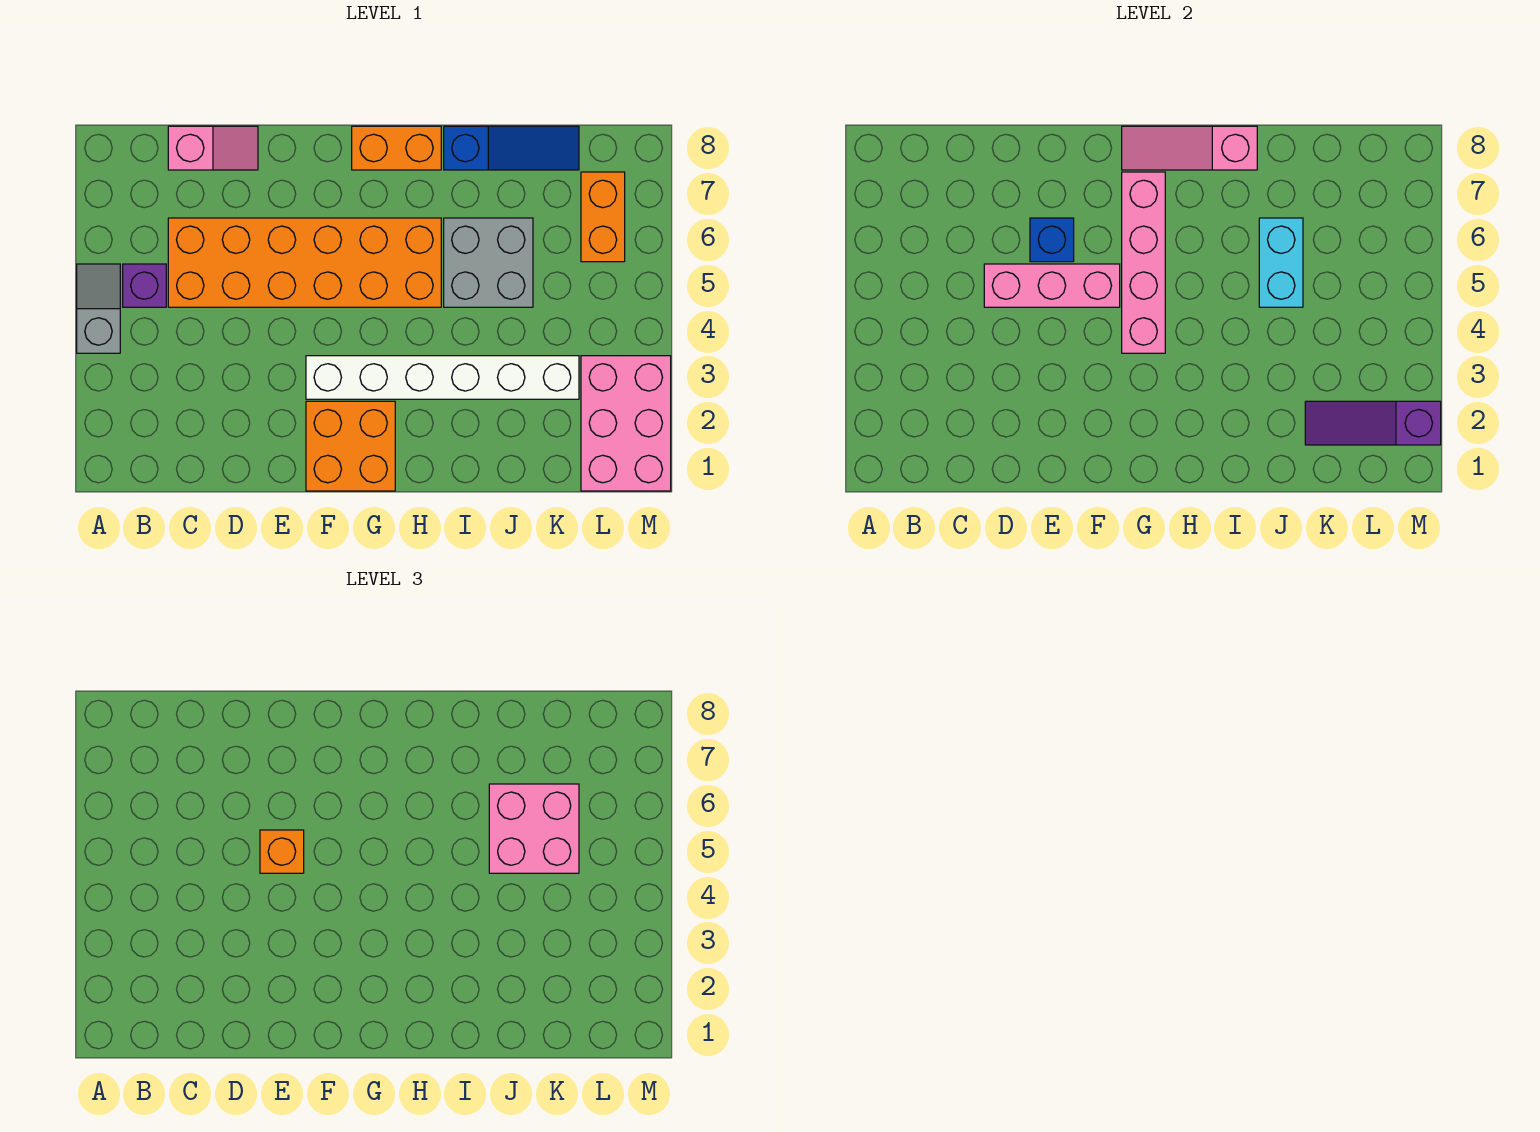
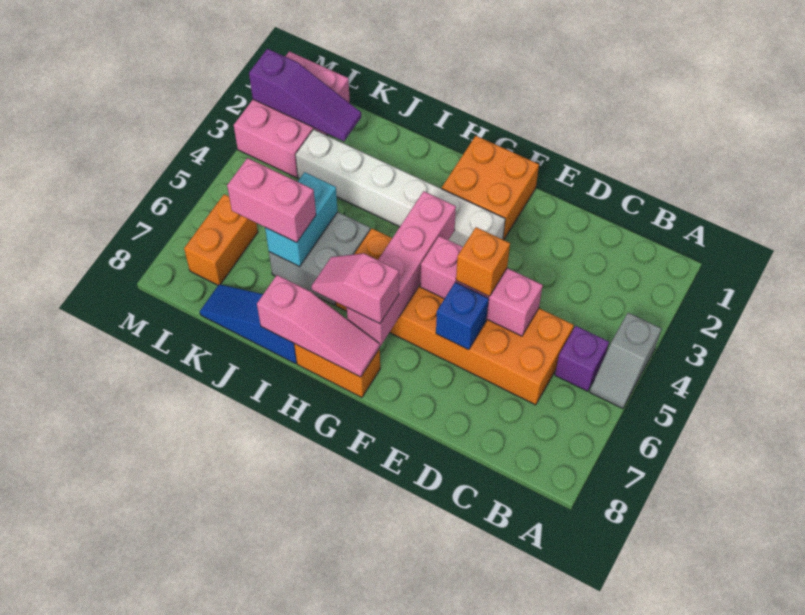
pink 1x2 slope [168,126,258,170] -> pink 1x2 slope moved to [312,253,399,324]
pink 2x2 brick [489,784,579,873] -> pink 1x2 brick [227,158,316,242]

